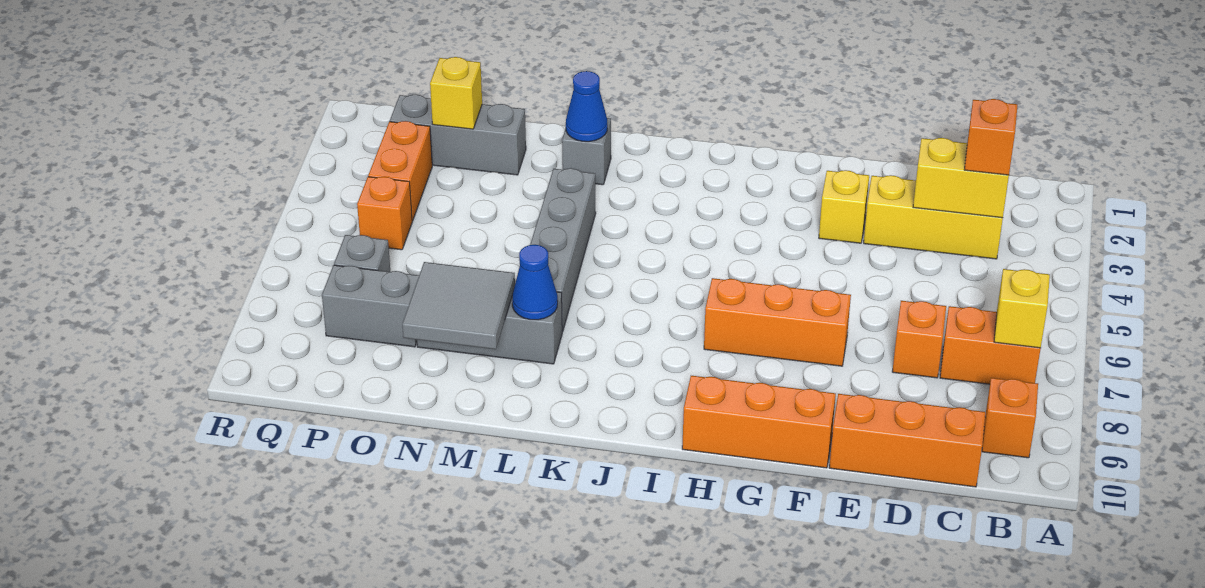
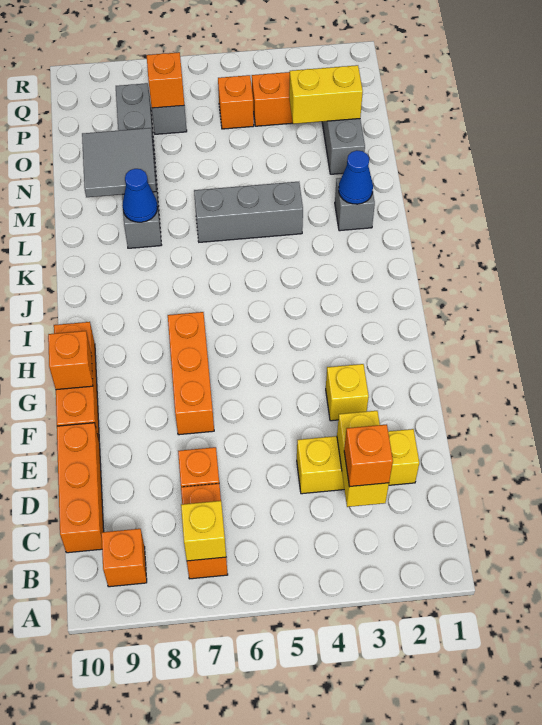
yellow 1x3 brick [864,175,1003,259] -> yellow 1x3 brick turned to [297,429,419,494]
none -> orange 1x1 brick [48,331,93,390]
grey 1x4 brick [530,168,596,332] -> grey 1x3 brick [194,182,303,242]
yellow 1x1 brick [430,57,482,129] -> yellow 1x2 brick [289,65,363,124]
none -> orange 1x1 brick [147,52,184,108]

